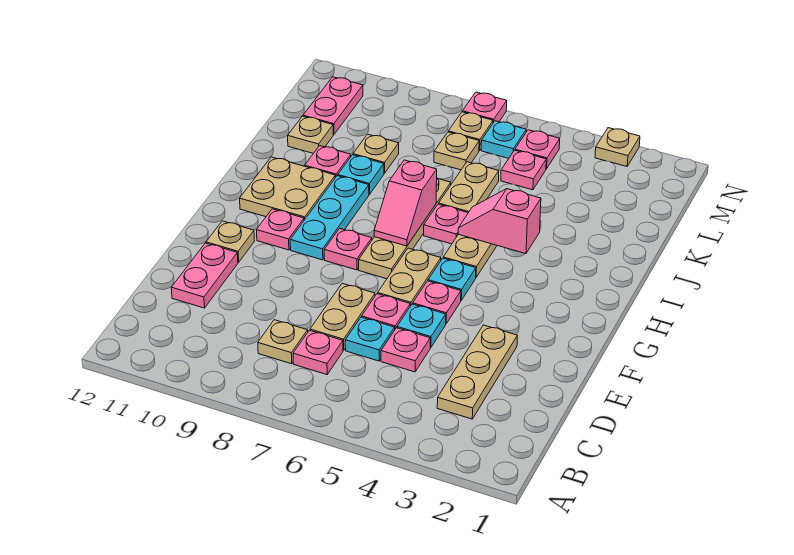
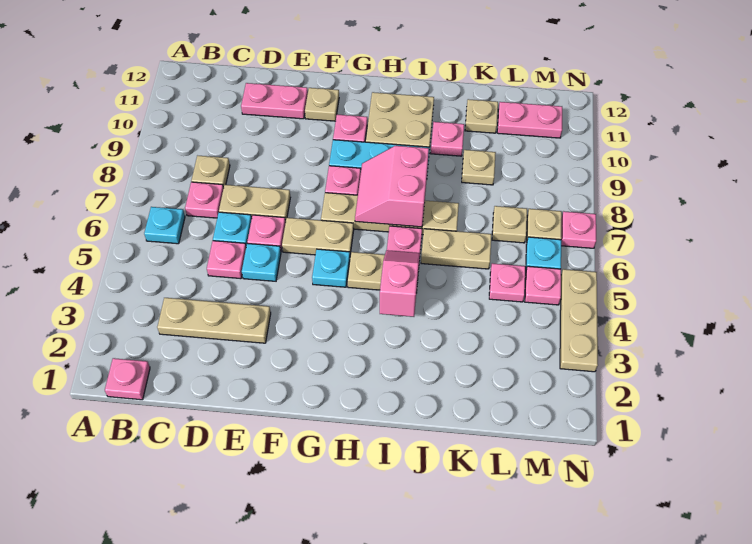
pink 1x1 plate [413,281,461,324] -> pink 1x1 plate moved to [105,358,150,400]
pink 1x2 slope [374,160,437,246] -> pink 2x2 slope [355,146,429,227]
cyan 1x1 plate [338,155,384,194] -> cyan 1x1 plate moved to [144,207,185,244]
tan 1x1 plate [595,128,640,166] -> tan 1x3 plate [560,269,598,372]

